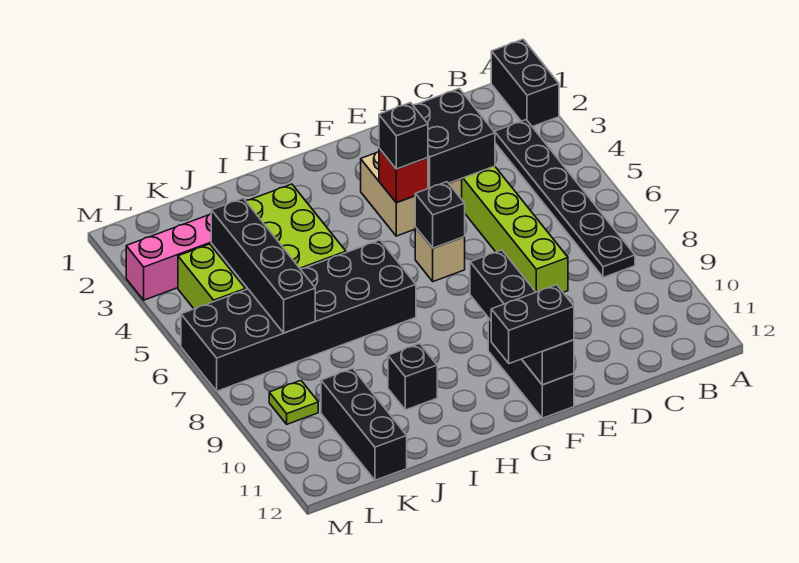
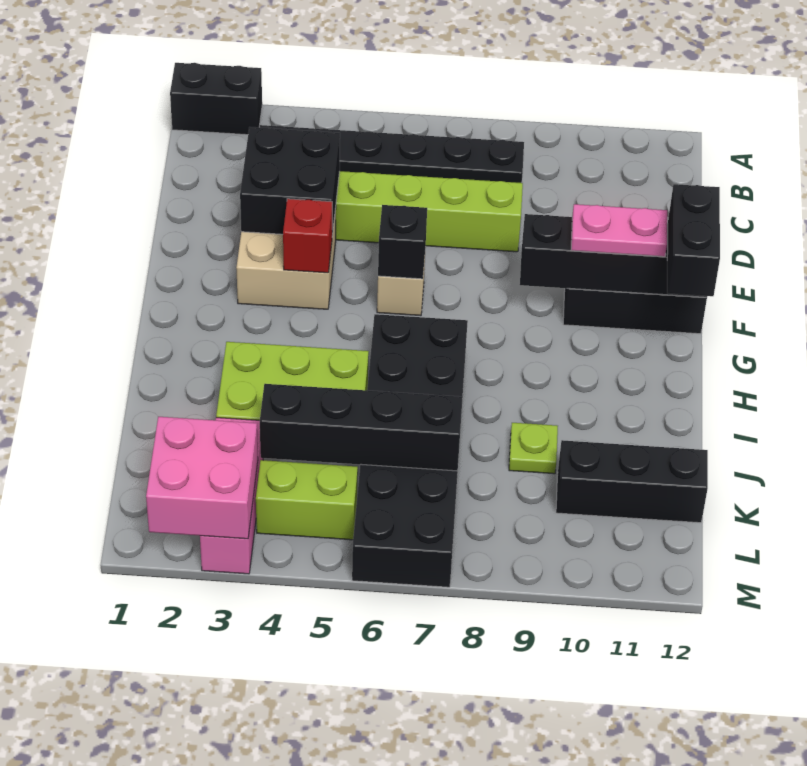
black 1x1 brick [379,103,428,169] -> none
none -> pink 1x2 plate [571,204,667,257]
black 1x1 brick [388,344,437,410] -> none
none -> pink 2x2 brick [146,417,258,539]
lime 1x1 plate [269,381,318,424] -> lime 1x1 plate moved to [509,423,558,474]

